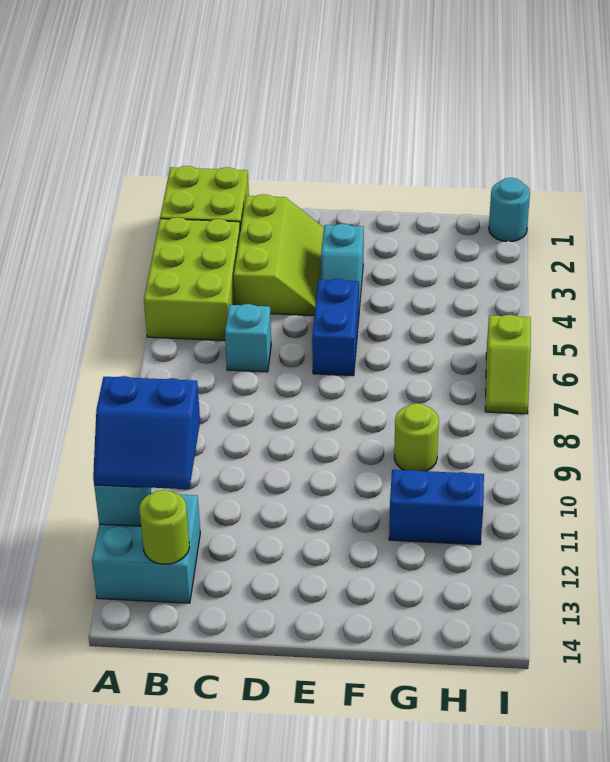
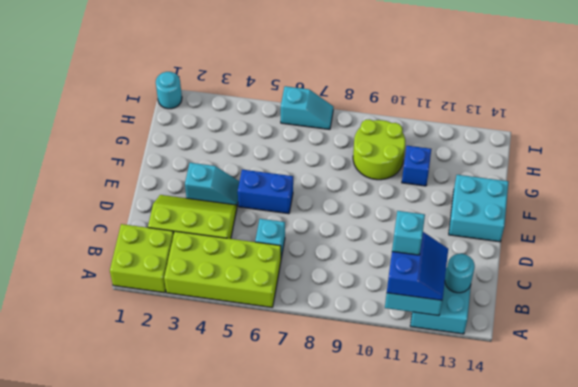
lime 2x3 brick [144,217,240,340] -> lime 2x4 brick [164,231,281,307]
none -> cyan 1x1 brick [392,211,425,255]
lime 1x1 round brick [139,490,189,564] -> cyan 1x1 round brick [445,254,475,293]
none -> cyan 2x2 brick [449,175,509,242]
lime 1x1 round brick [394,403,439,471] -> lime 2x2 round brick [353,119,405,180]
blue 1x2 brick [389,470,484,545] -> blue 1x1 brick [402,146,431,186]
lime 1x2 slope [485,315,531,414] -> cyan 1x2 slope [281,86,333,129]

